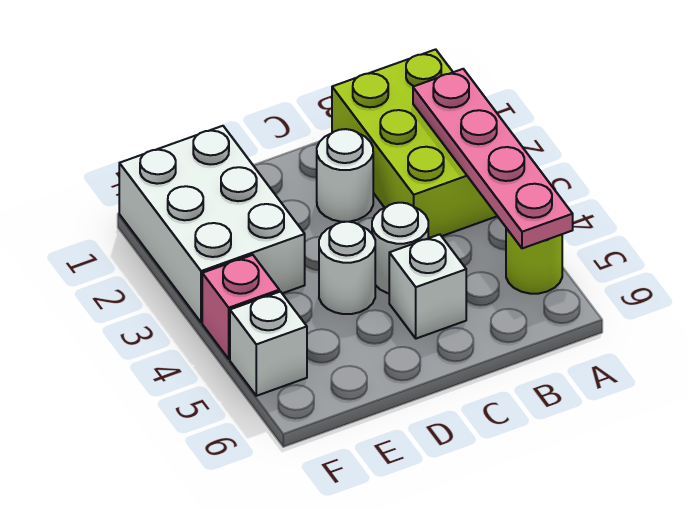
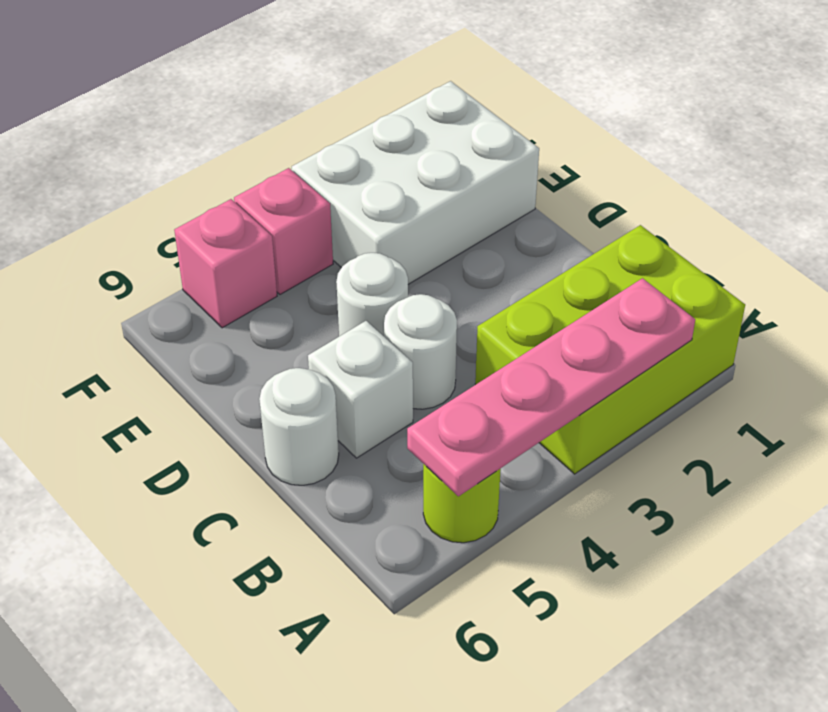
white 1x1 round brick [317,129,373,222] -> white 1x1 round brick moved to [259,368,339,485]
white 1x1 brick [230,292,307,396] -> pink 1x1 brick [174,199,277,328]

